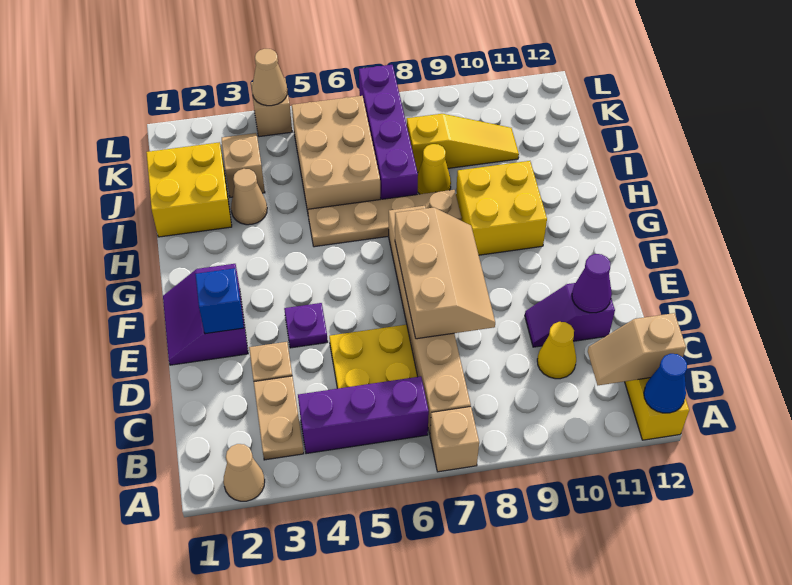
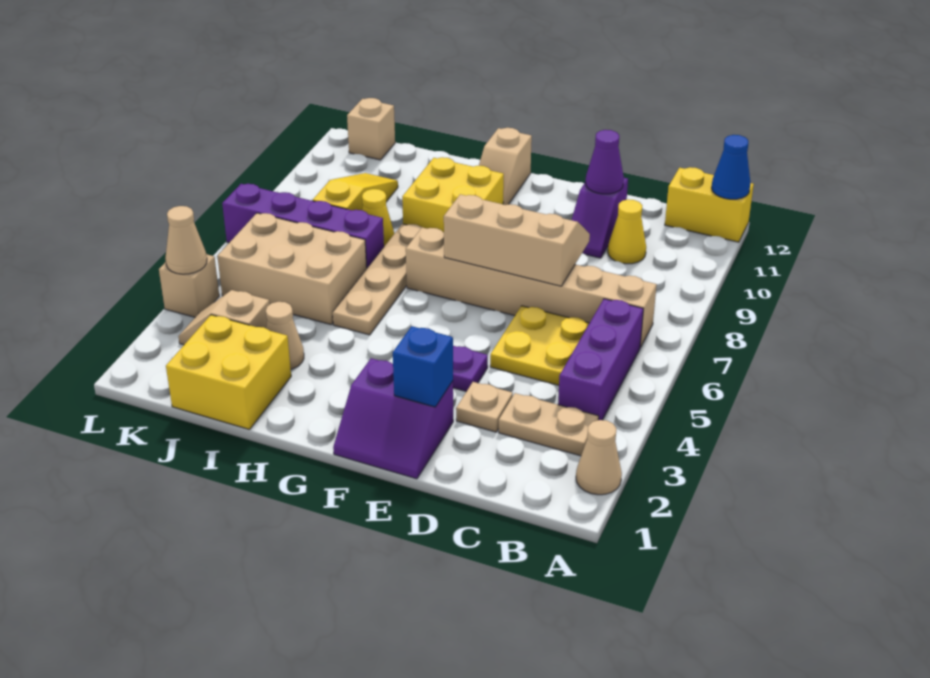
tan 1x1 brick [430,407,479,472] -> tan 1x1 brick moved to [347,98,395,160]
tan 1x2 slope [588,313,686,385] -> tan 1x2 slope moved to [479,128,532,205]

